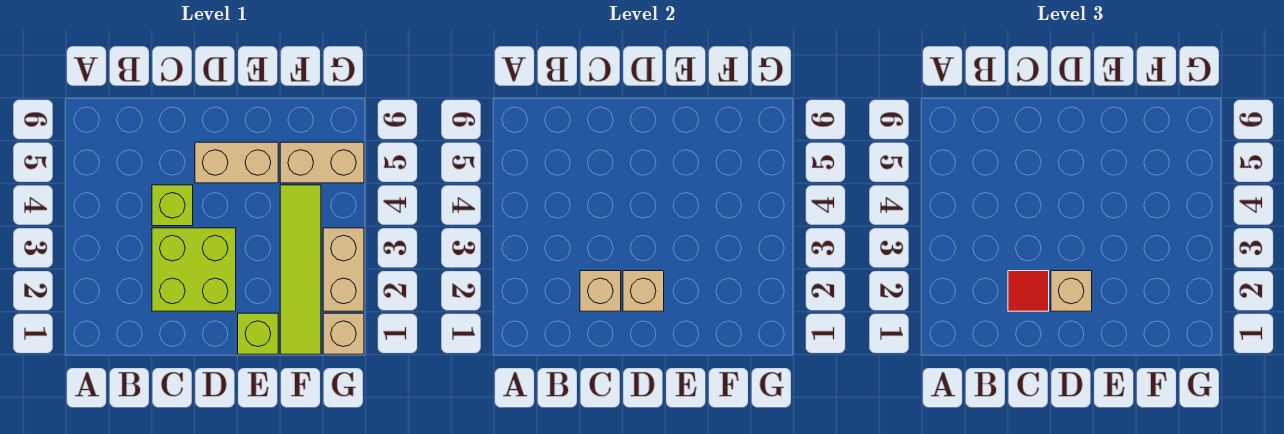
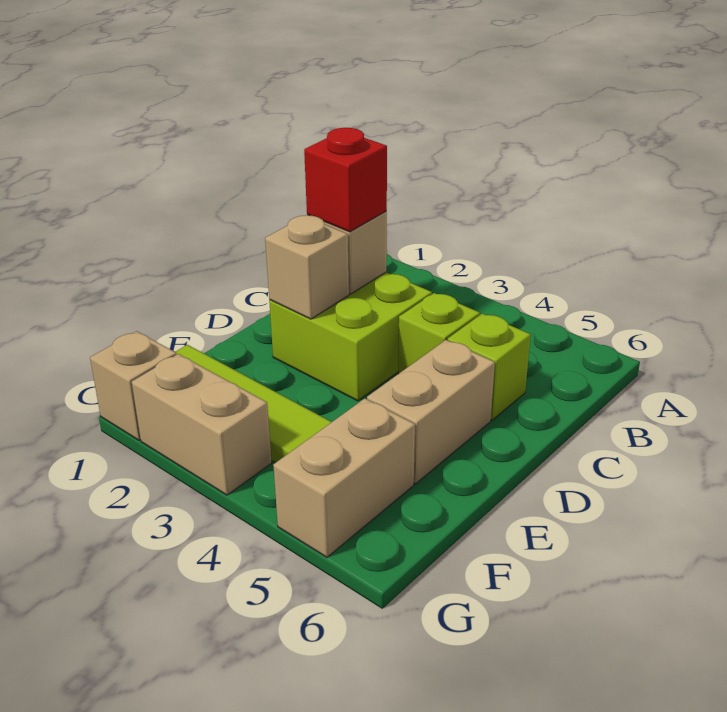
red 1x1 tile [1008,271,1049,311] -> red 1x1 brick [304,128,387,232]
tan 1x1 brick [1051,271,1092,311] -> none
lime 1x1 brick [238,313,278,354] -> lime 1x1 brick moved to [448,314,531,420]

